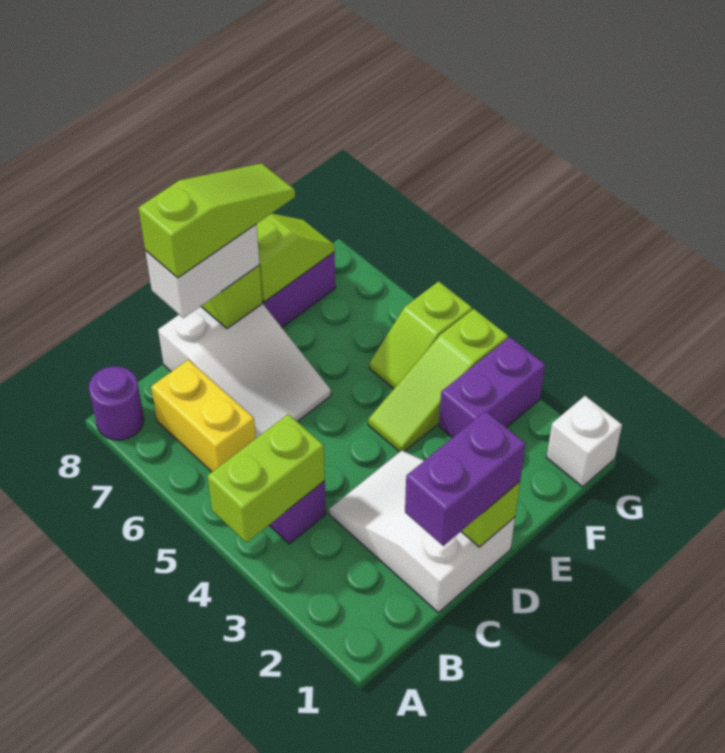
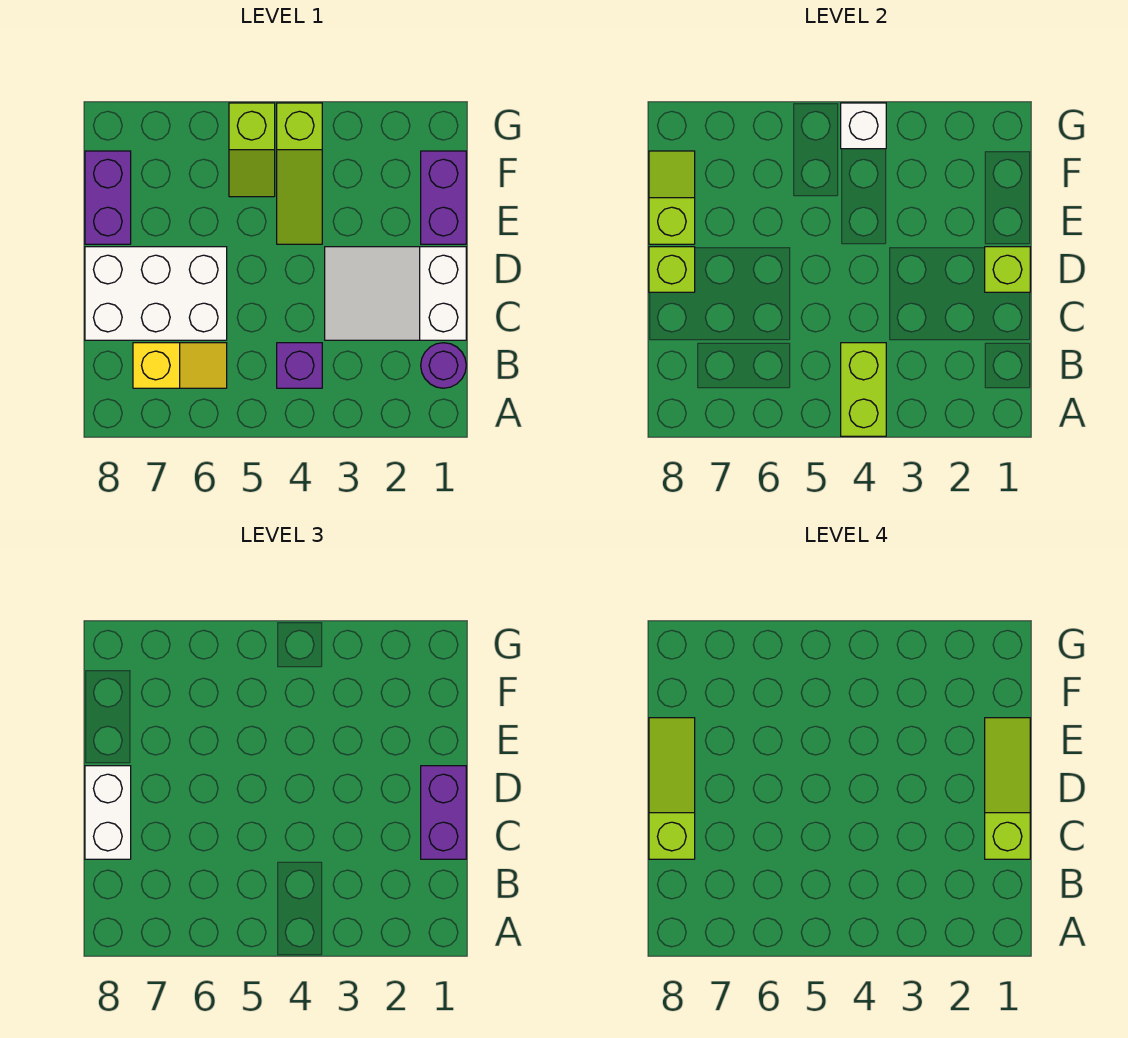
purple 1x1 round brick [89,366,144,440] -> purple 1x1 round brick moved to [421,343,466,388]
yellow 1x2 brick [151,360,256,472] -> yellow 1x2 slope [133,343,227,388]
none -> lime 1x3 slope [985,718,1030,859]
white 2x3 slope [158,304,331,438] -> white 2x3 brick [85,247,227,340]
purple 1x2 brick [439,337,545,438] -> purple 1x2 brick moved to [421,151,466,244]
white 1x1 brick [547,396,622,487] -> white 1x1 brick moved to [841,103,886,149]

